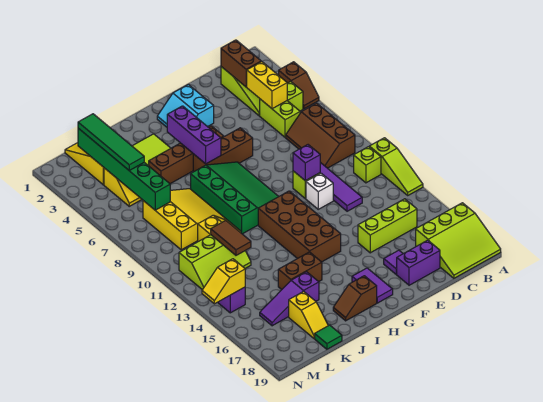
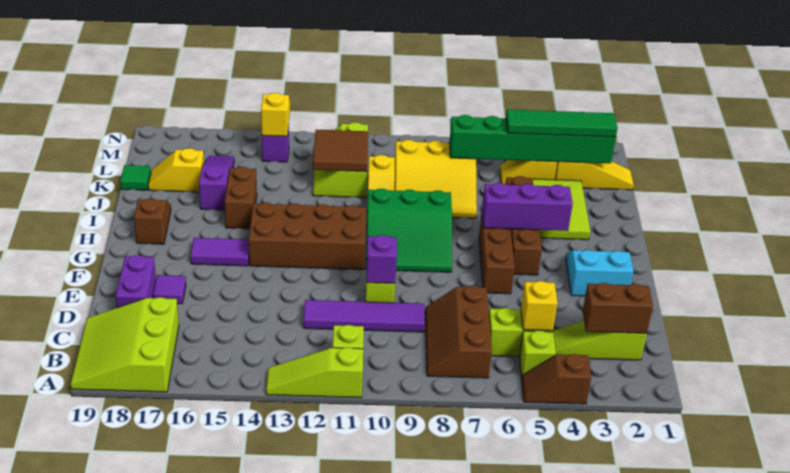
brown 2x3 slope [286,103,355,168] -> brown 2x3 slope turned to [425,286,492,378]
yellow 1x2 brick [247,62,287,109] -> yellow 1x1 brick [521,281,557,331]
lime 1x3 brick [358,199,417,253] -> none
white 1x1 brick [306,173,333,209] -> none
green 3x4 slope [191,162,279,234] -> green 3x3 slope [366,189,452,272]
purple 1x2 tile [352,268,393,303] -> purple 1x2 tile moved to [191,238,249,266]
brown 1x2 tile [211,220,251,255] -> brown 2x2 tile [313,130,368,172]

